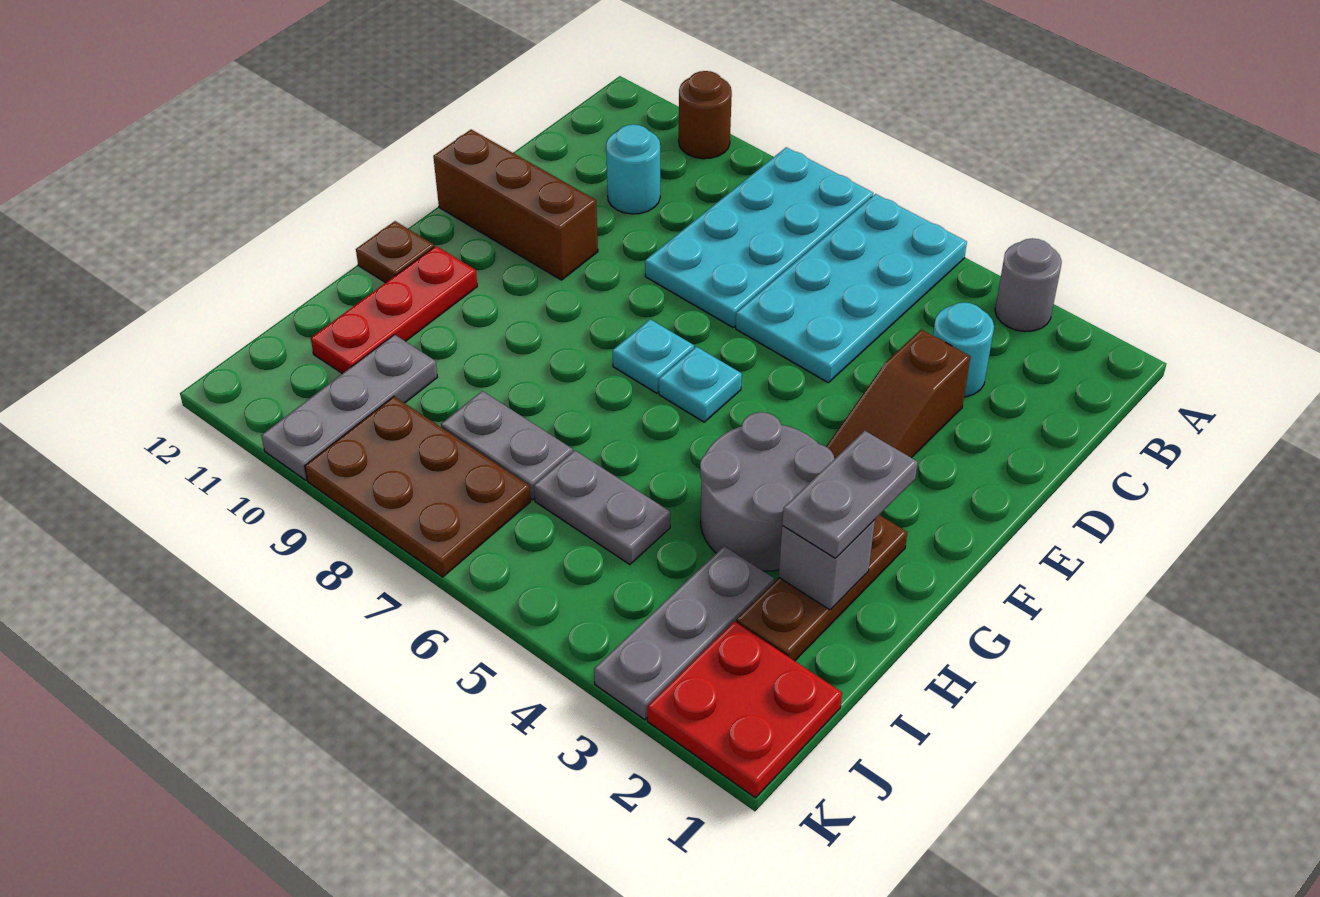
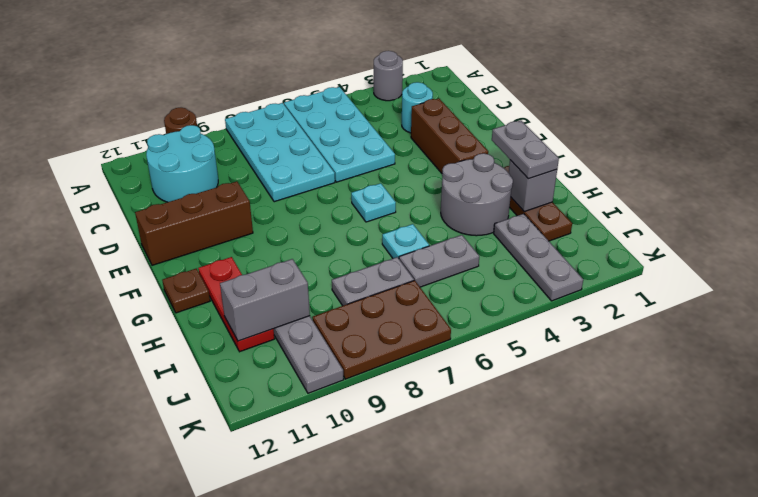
cyan 1x1 round brick [606,124,660,214] -> cyan 2x2 round brick [146,125,218,202]
brown 1x3 slope [826,329,971,459] -> brown 1x3 brick [411,98,488,173]
cyan 1x1 plate [613,319,694,393] -> cyan 1x1 plate moved to [382,224,429,258]
none -> grey 1x2 brick [220,259,310,341]
red 2x2 plate [647,621,842,798] -> none

